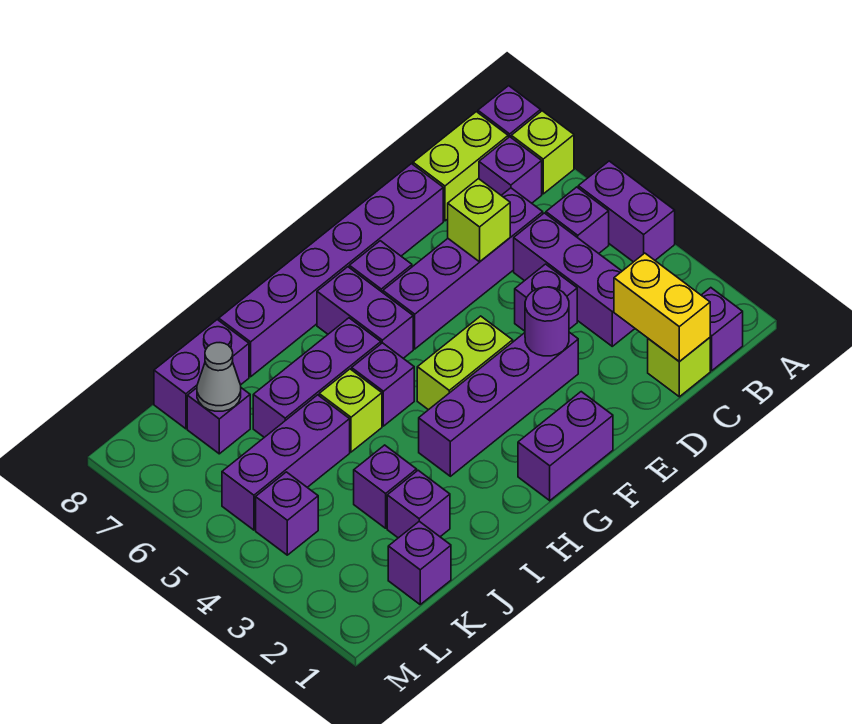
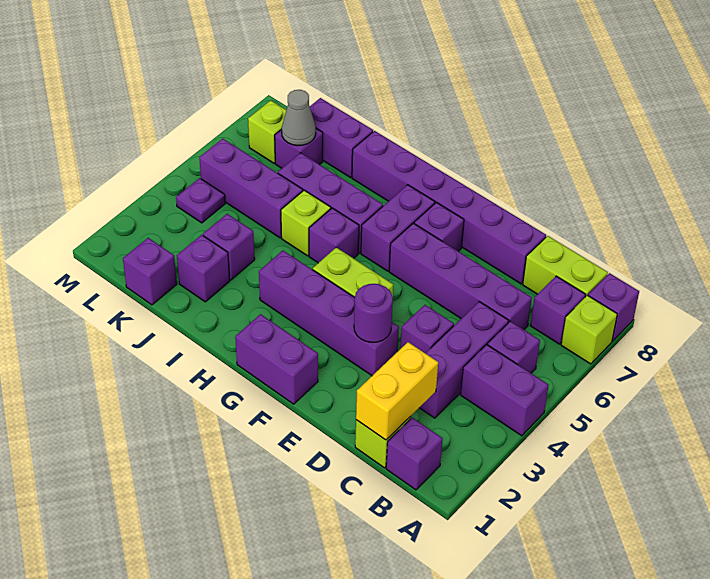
purple 1x2 brick [578,161,675,262] -> purple 1x2 brick turned to [461,345,549,436]
lime 1x1 brick [448,179,510,262] -> lime 1x1 brick moved to [248,100,286,163]
purple 1x1 brick [256,472,318,555] -> purple 1x1 plate [176,178,225,223]

